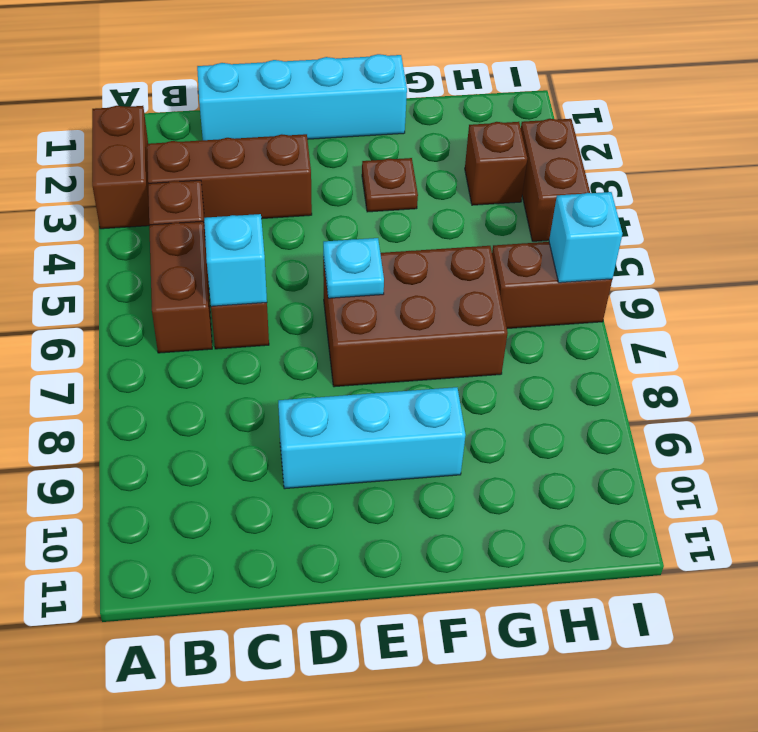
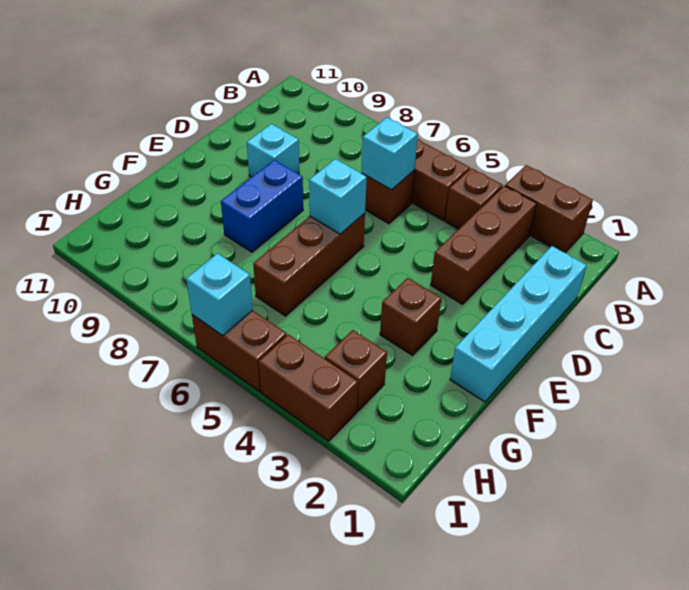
cyan 1x3 brick [278,387,466,489] -> cyan 1x1 brick [247,124,299,177]
brown 2x3 brick [323,246,508,387] -> brown 1x3 brick [253,213,365,316]
cyan 1x1 plate [323,238,384,298] -> cyan 1x1 brick [309,159,367,234]
none -> blue 1x2 brick [221,160,303,252]
brown 1x1 plate [362,158,418,212] -> brown 1x1 brick [380,278,441,355]
brown 1x2 brick [492,242,612,329] -> brown 1x2 brick turned to [192,310,287,392]

